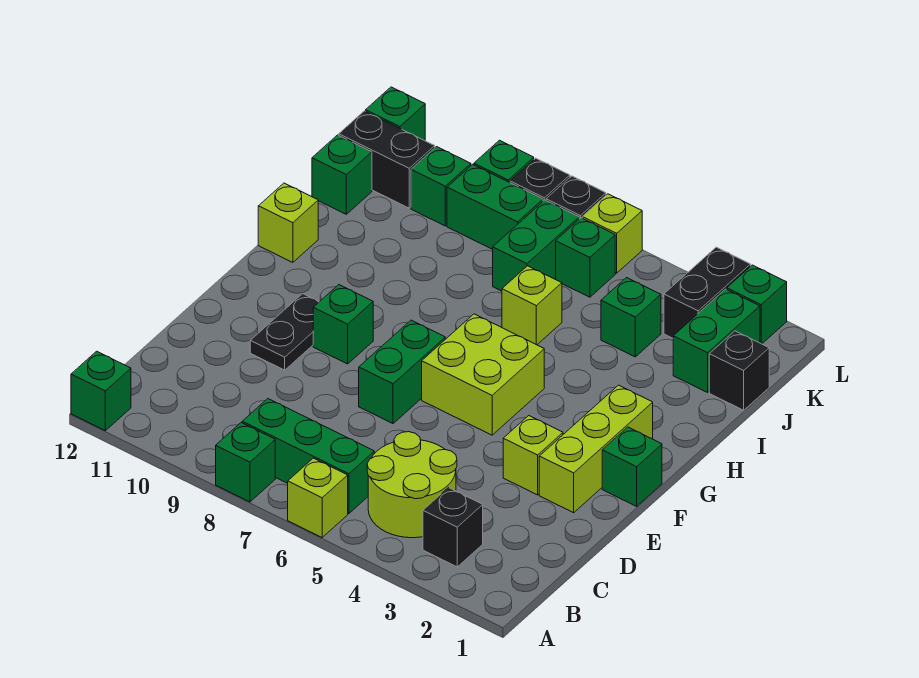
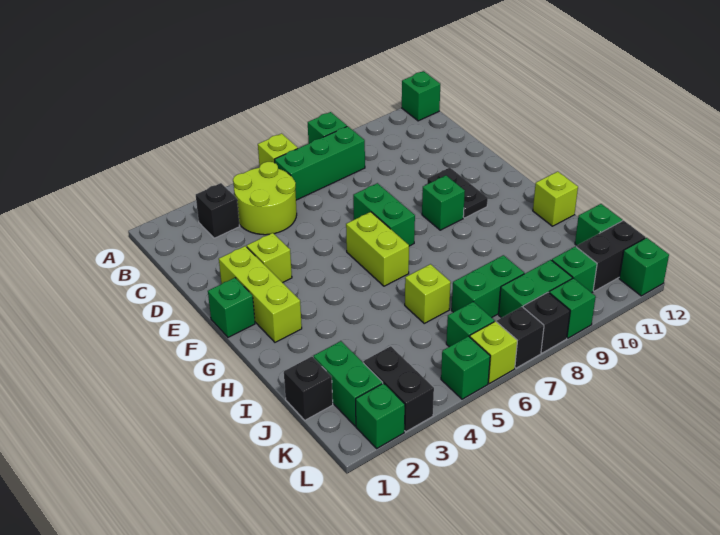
lime 2x2 brick [422,314,544,435] -> lime 1x2 brick [346,212,409,286]
green 1x1 brick [601,278,661,357] -> green 1x1 brick moved to [441,336,490,399]
green 1x2 brick [493,200,579,291] -> green 1x2 brick turned to [451,255,524,318]

